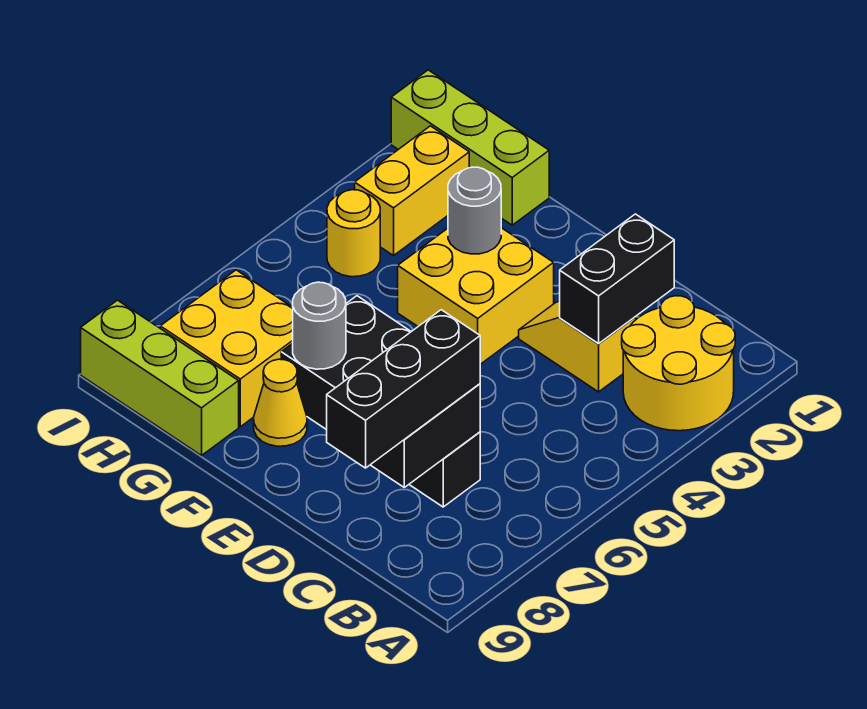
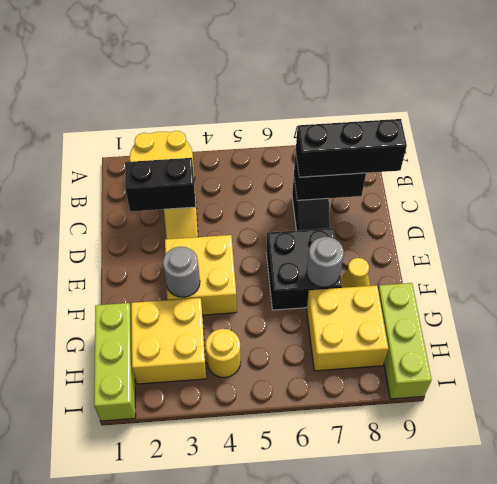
yellow 1x2 brick [355,126,469,256] -> yellow 2x2 brick [131,298,206,384]

